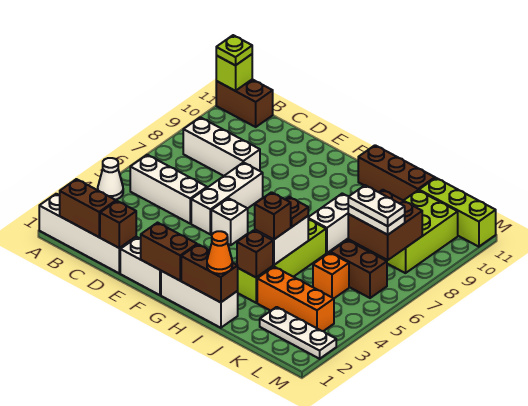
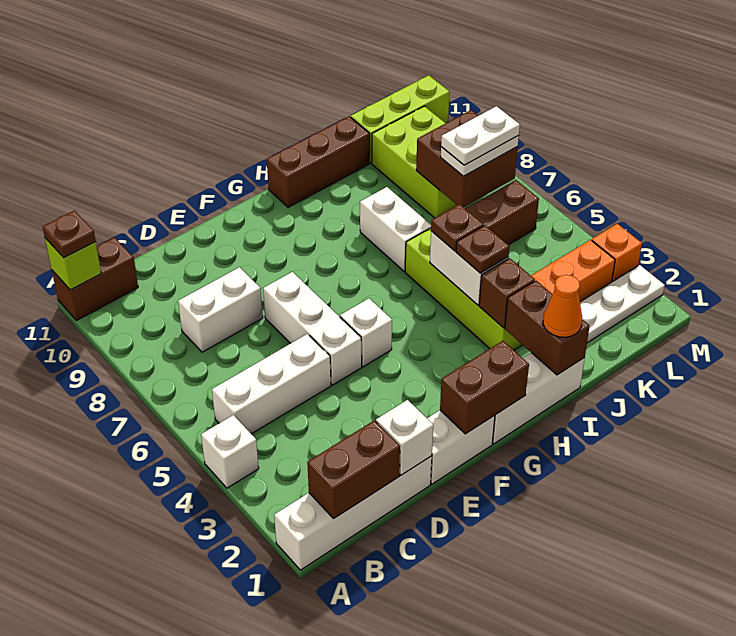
white 1x1 cone [98,158,123,200] -> white 1x1 brick [201,415,259,488]
lime 1x1 plate [216,35,252,65] -> brown 1x1 plate [43,211,96,258]
white 1x3 brick [183,117,260,176] -> white 1x2 brick [178,267,263,352]
brown 1x1 brick [100,201,136,248] -> white 1x1 brick [376,400,433,475]
brown 1x2 brick [181,244,238,302] -> brown 1x2 brick turned to [505,281,590,375]
brown 1x1 brick [255,192,291,240] -> brown 1x1 plate [456,225,510,273]
orange 1x1 brick [313,253,349,298] -> orange 1x1 brick moved to [592,224,642,282]

